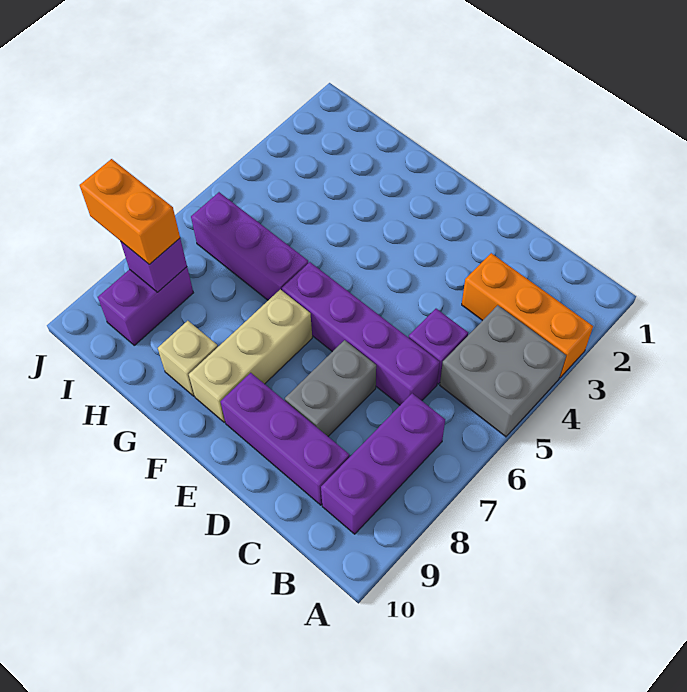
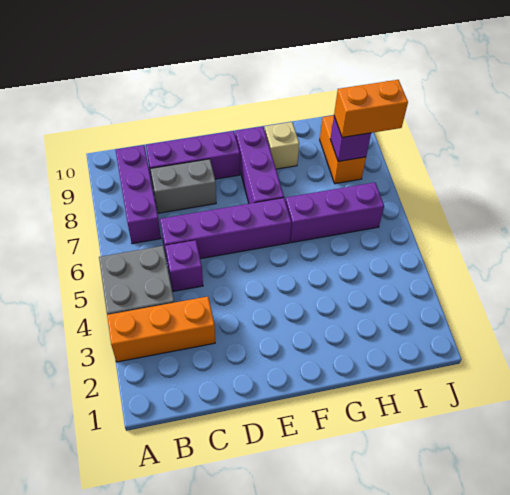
grey 1x2 brick [285,340,376,436] -> grey 1x2 brick turned to [150,159,216,213]
tan 1x3 brick [189,289,312,422] -> purple 1x3 brick [235,127,284,204]
purple 1x2 brick [98,267,193,345] -> orange 1x2 brick [320,115,366,184]

